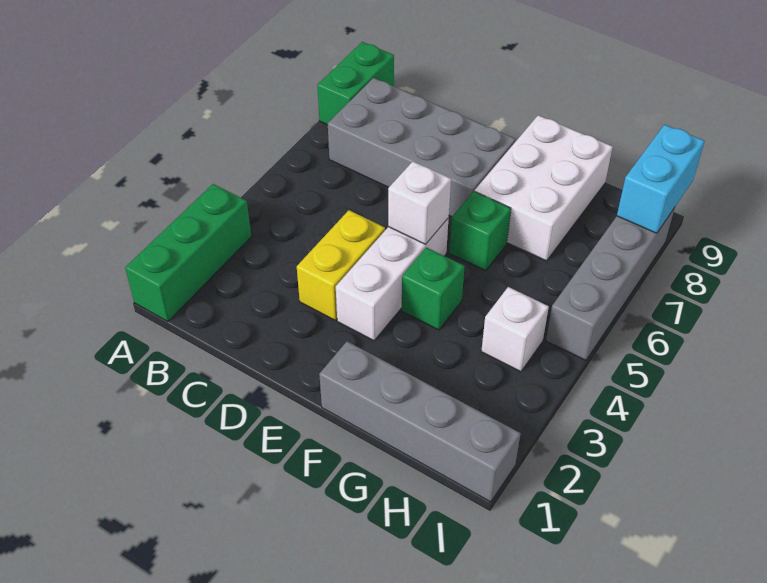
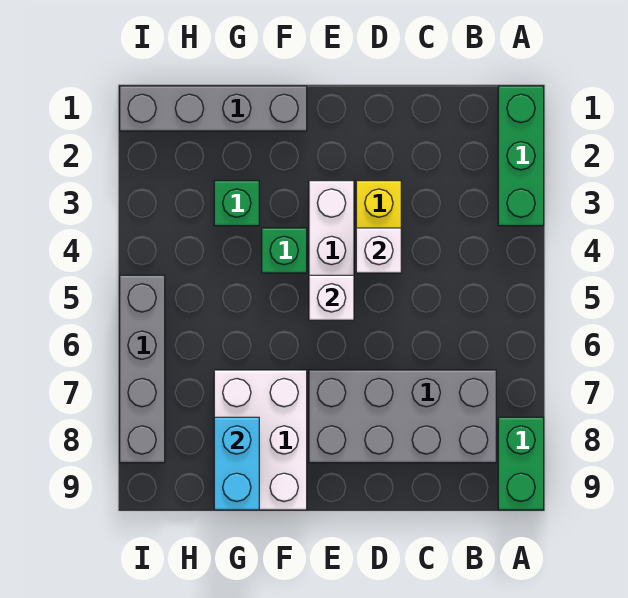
green 1x1 brick [449,191,511,271] -> green 1x1 brick moved to [214,181,259,226]
white 1x1 brick [481,287,549,372] -> white 1x1 brick moved to [356,228,401,273]
cyan 1x2 brick [617,125,704,233] -> cyan 1x2 brick moved to [214,417,259,510]

